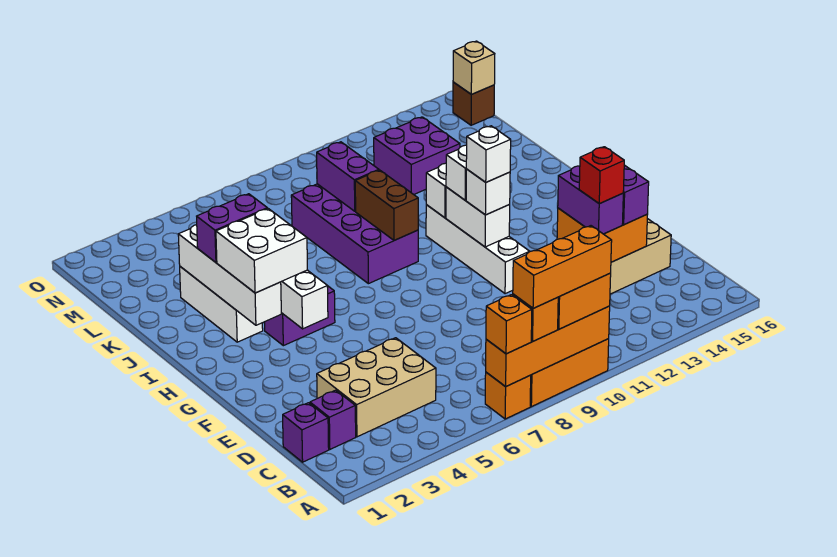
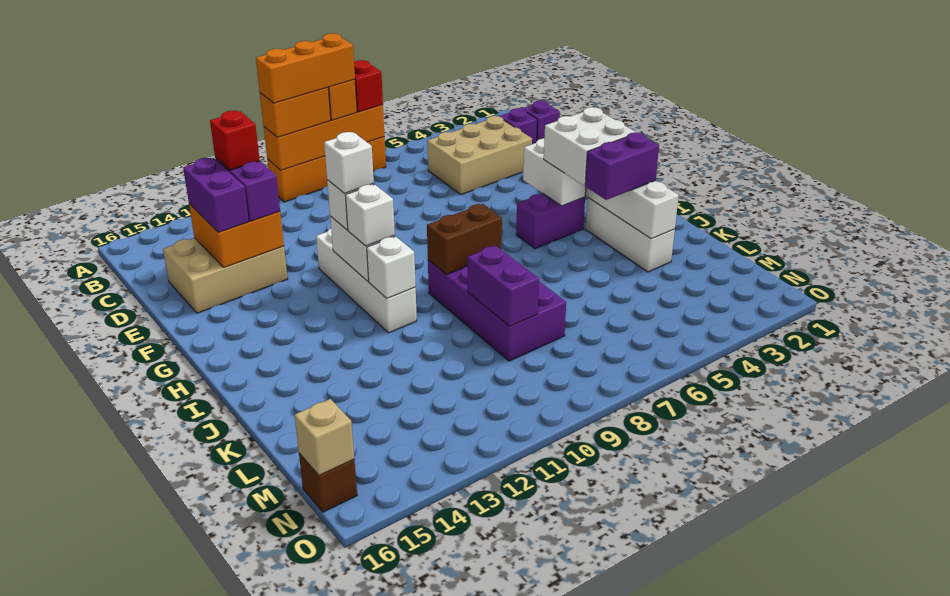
orange 1x1 brick [486,295,532,354] -> red 1x1 brick [354,60,383,112]
brown 1x2 brick [355,170,418,240] -> brown 1x2 brick turned to [427,204,502,274]
purple 2x2 brick [374,117,460,194] -> none

